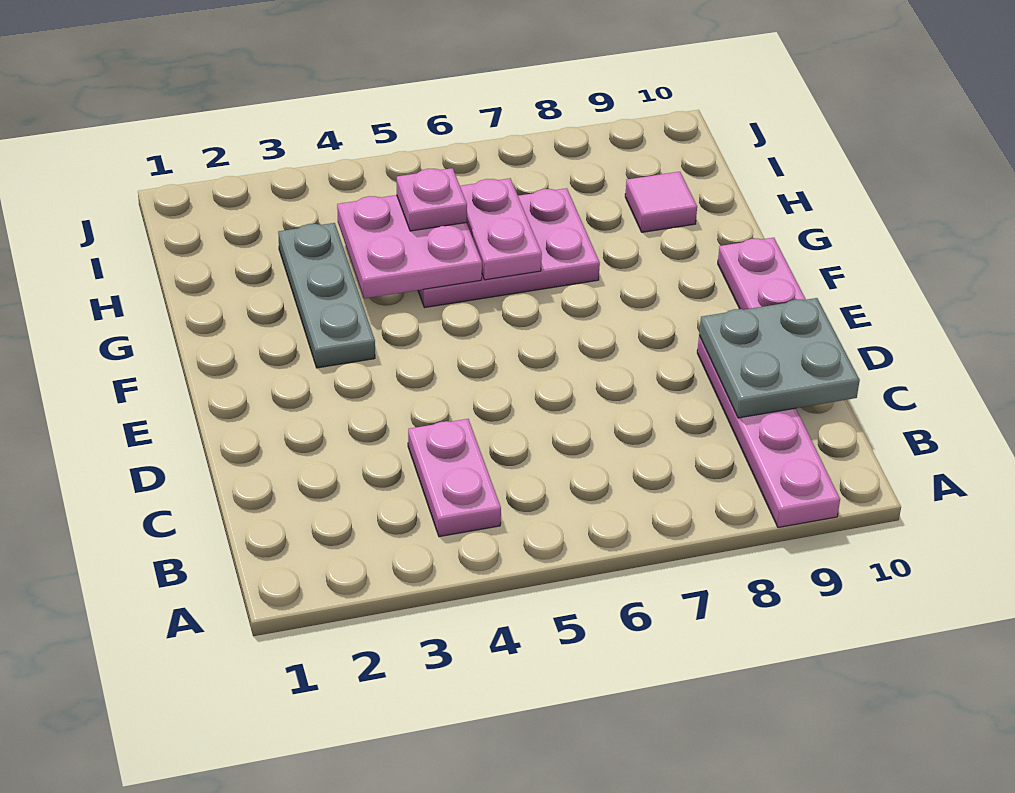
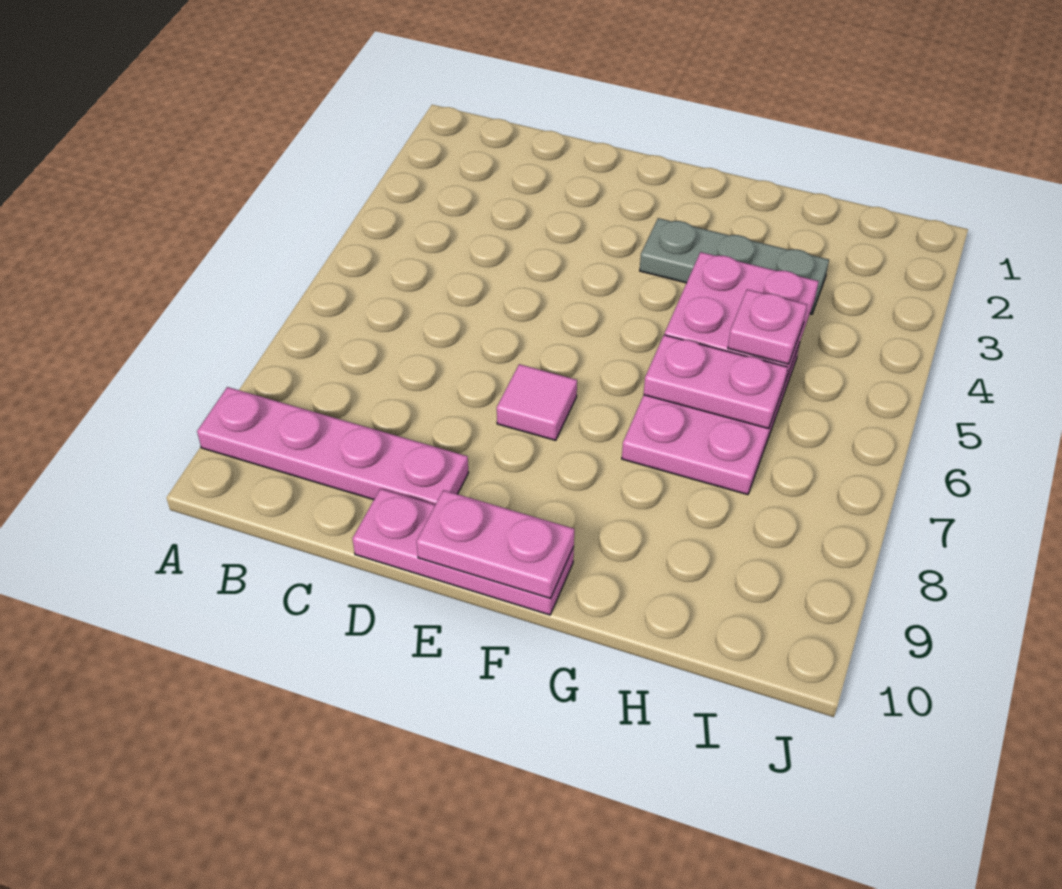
pink 1x2 plate [408,419,501,537] -> pink 1x2 plate moved to [416,490,574,599]
grey 2x2 plate [699,298,860,418] -> none
pink 1x1 tile [625,172,697,232] -> pink 1x1 tile moved to [497,364,577,440]

